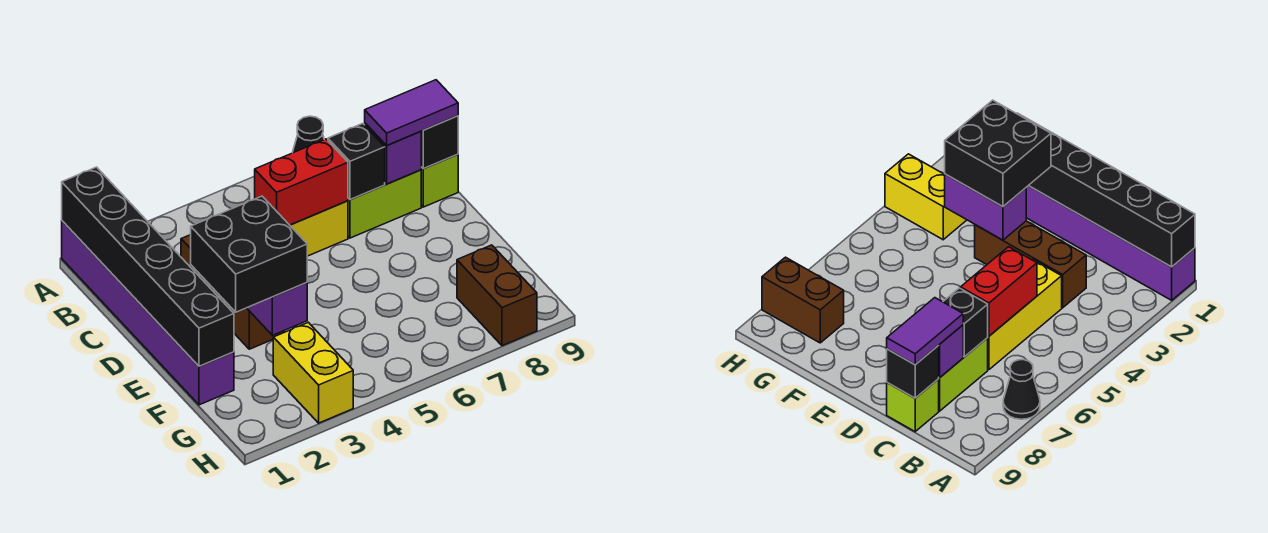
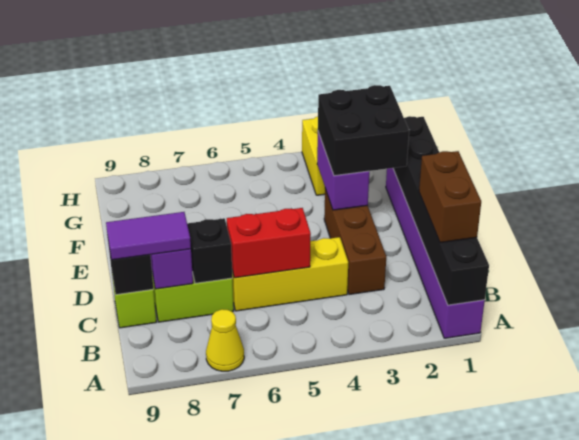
black 1x1 cone [292,116,324,153] -> yellow 1x1 cone [206,309,244,371]
brown 1x2 brick [457,245,537,346] -> brown 1x2 brick moved to [419,151,481,243]

